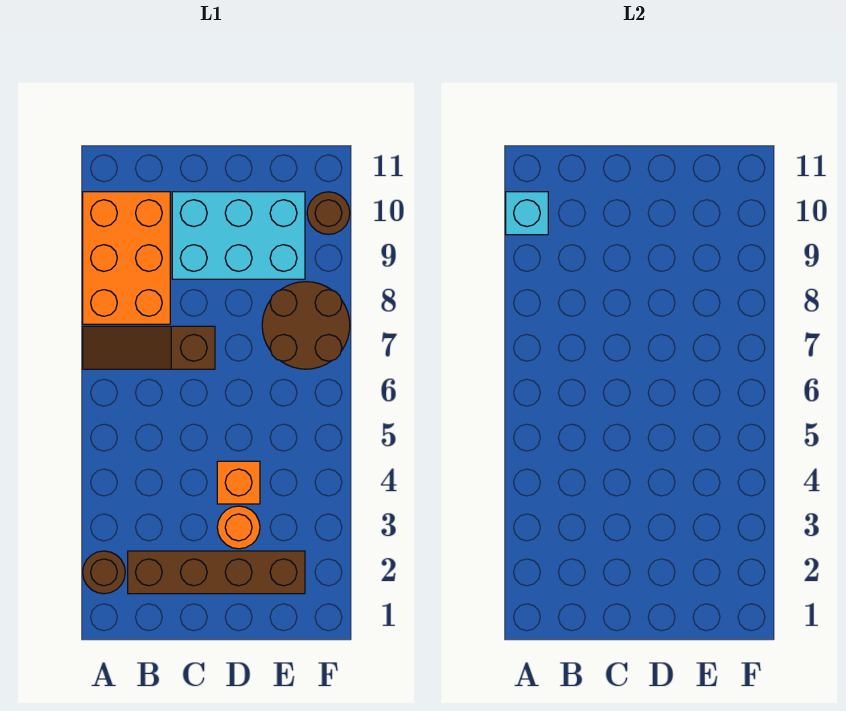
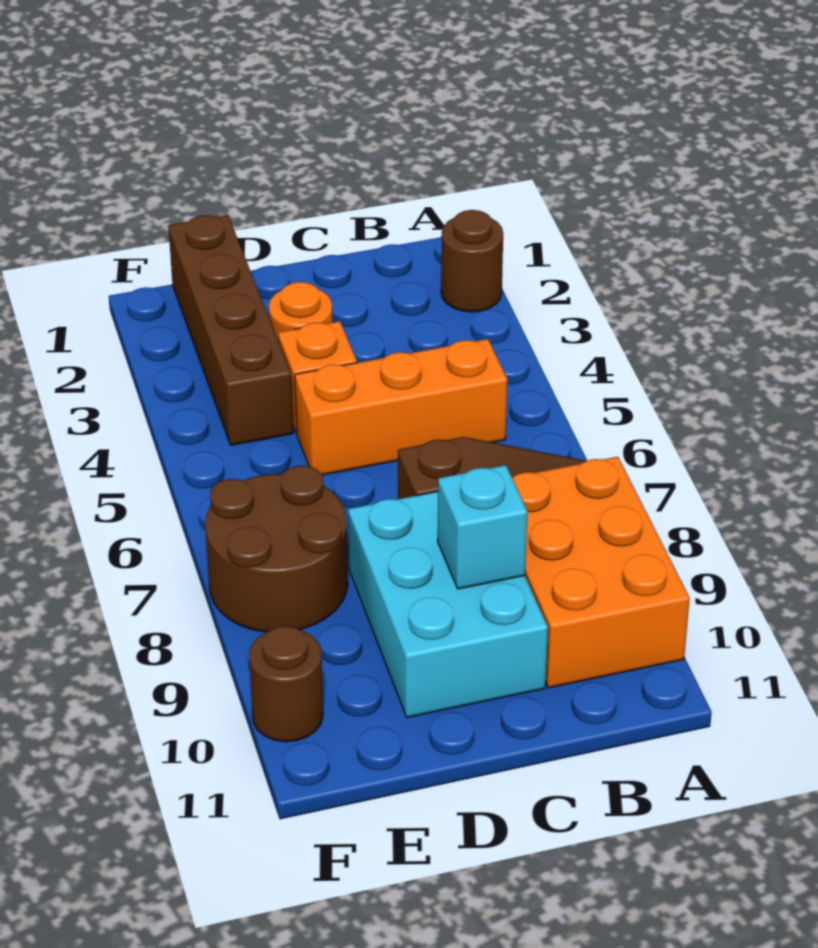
cyan 1x1 brick [506,192,548,235] -> cyan 1x1 brick moved to [438,465,527,589]
brown 1x4 brick [128,551,305,594] -> brown 1x4 brick turned to [168,215,293,445]
none -> orange 1x3 brick [295,339,507,475]
cyan 2x3 brick [172,192,305,279] -> cyan 2x3 brick turned to [348,492,548,717]

